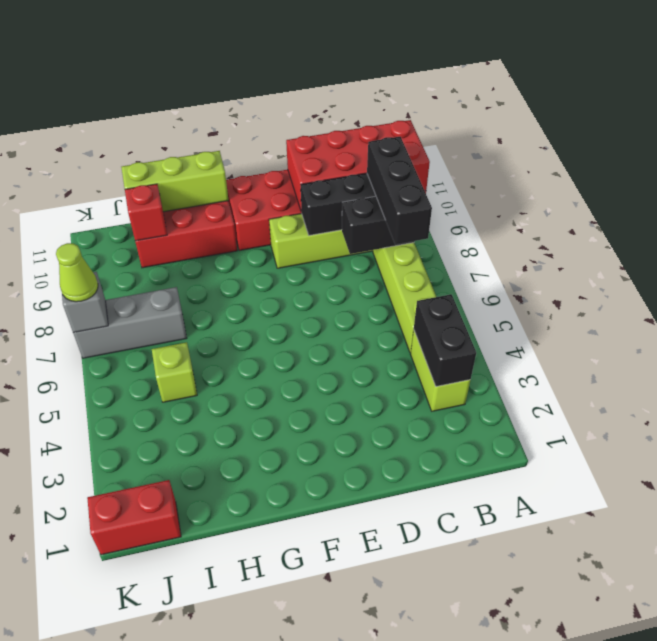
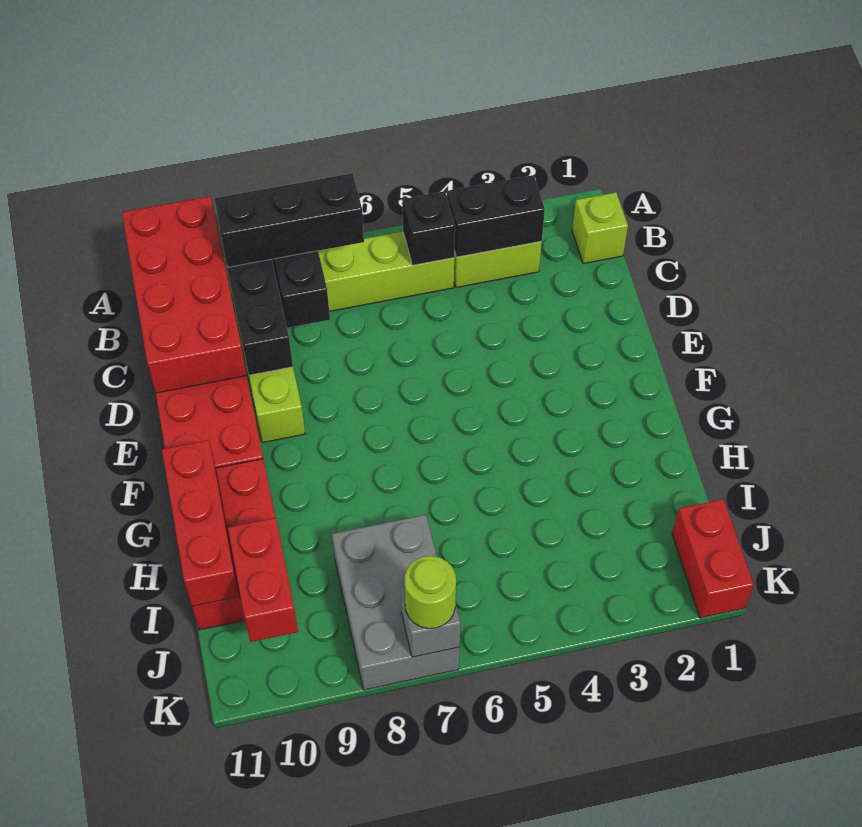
none -> black 1x1 brick [402,191,455,265]
lime 1x3 brick [121,151,229,212] -> red 1x3 brick [162,440,239,606]
lime 1x1 brick [152,342,197,402] -> lime 1x1 brick moved to [572,192,628,264]
grey 1x3 brick [73,287,187,358] -> grey 2x3 brick [332,515,460,690]
red 1x1 brick [125,184,167,241] -> red 1x2 brick [228,518,298,642]
lime 1x1 cone [56,243,98,302] -> lime 1x1 round brick [404,556,456,629]

